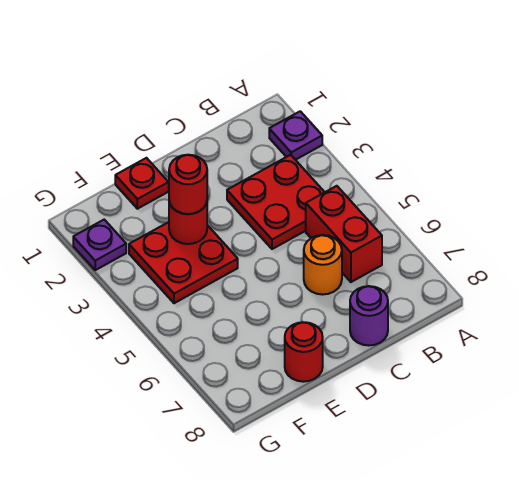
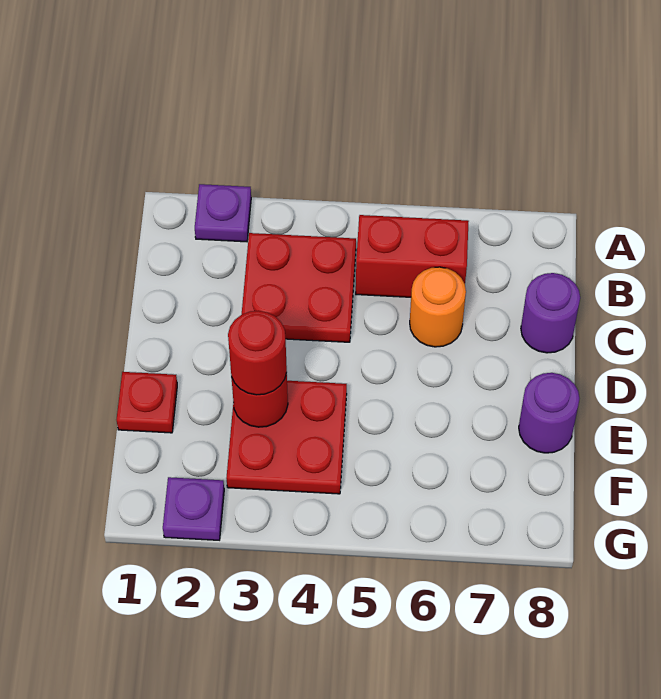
red 1x1 round brick [285,322,323,382] -> purple 1x1 round brick [519,373,580,453]

